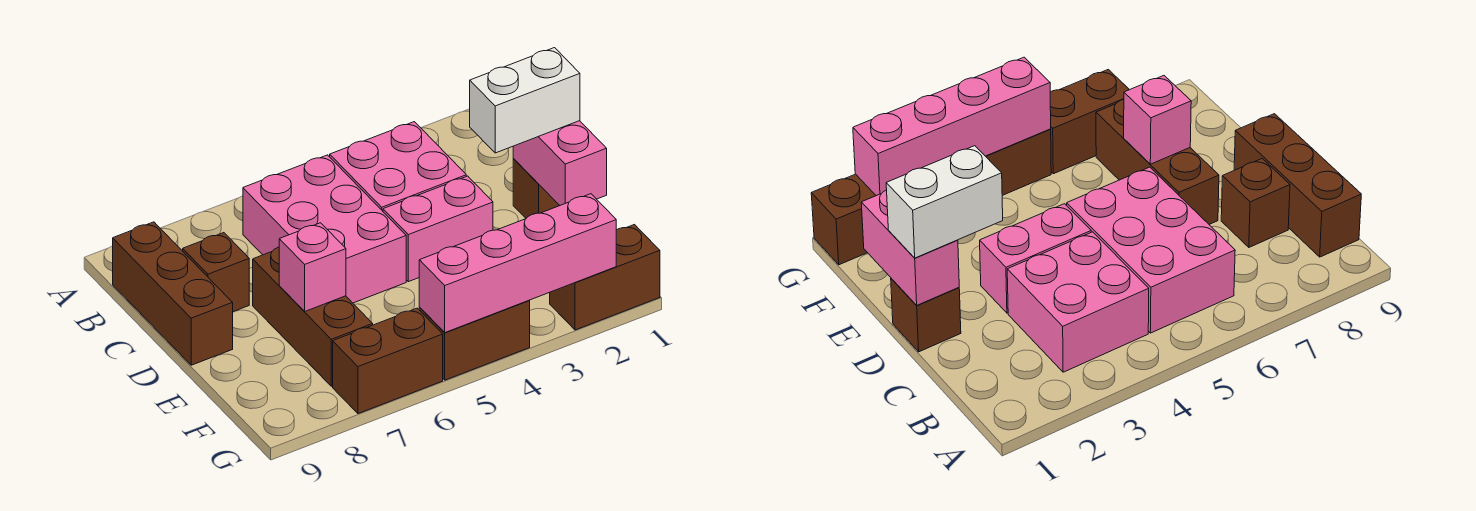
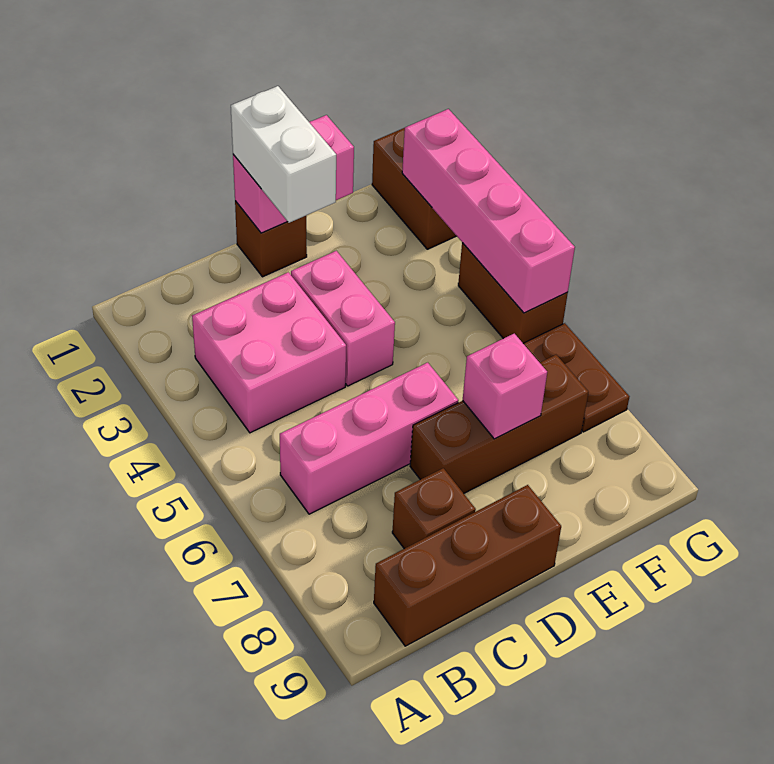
pink 2x3 brick [243,155,406,303] -> pink 1x3 brick [280,363,458,514]
brown 1x2 brick [333,308,443,414] -> brown 1x2 plate [523,323,629,432]

